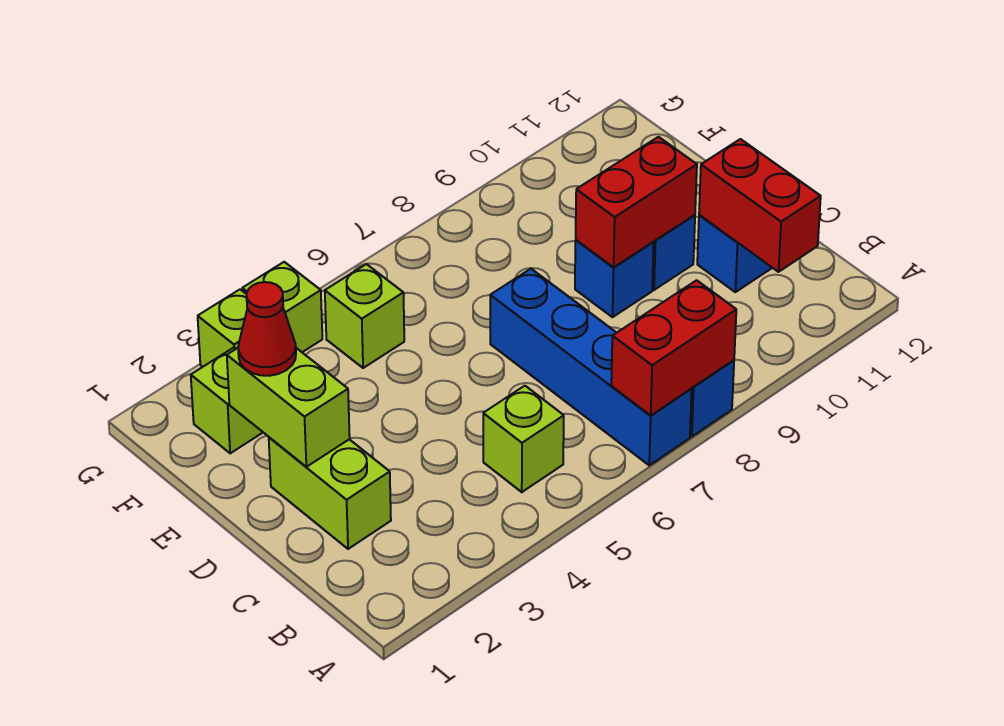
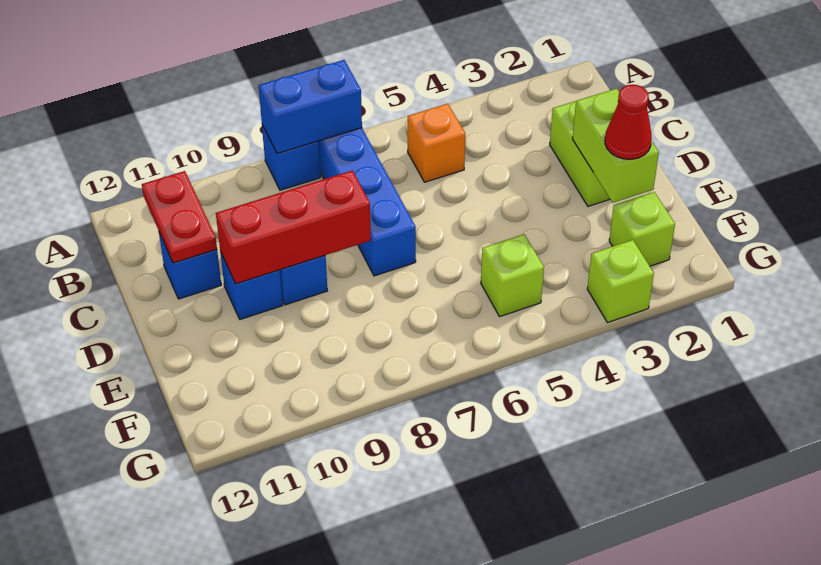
red 1x2 brick [611,280,736,415] -> blue 1x2 brick [259,60,362,154]
lime 1x1 brick [483,386,564,492] -> orange 1x1 brick [408,104,465,182]
red 1x2 brick [699,139,821,272] -> red 1x2 plate [142,171,217,263]
red 1x2 brick [576,137,697,267] -> red 1x3 brick [216,171,371,284]
lime 1x1 brick [242,262,322,352] -> none

